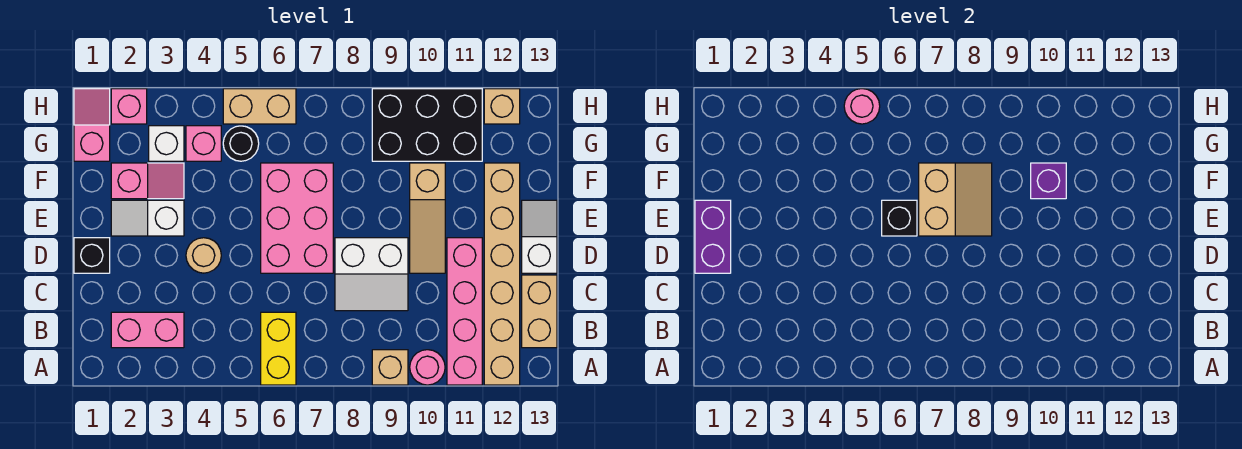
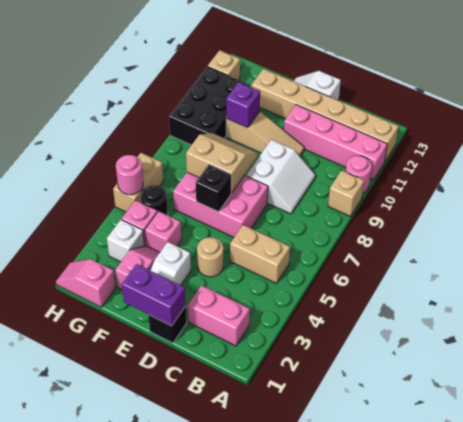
yellow 1x2 brick [261,312,296,385] -> none
pink 1x2 brick [111,312,184,348] -> pink 1x2 brick turned to [188,285,250,346]
tan 1x2 brick [522,275,557,348] -> tan 1x2 brick moved to [230,225,290,283]
pink 1x1 brick [111,89,147,124] -> pink 1x1 brick moved to [145,211,182,252]

